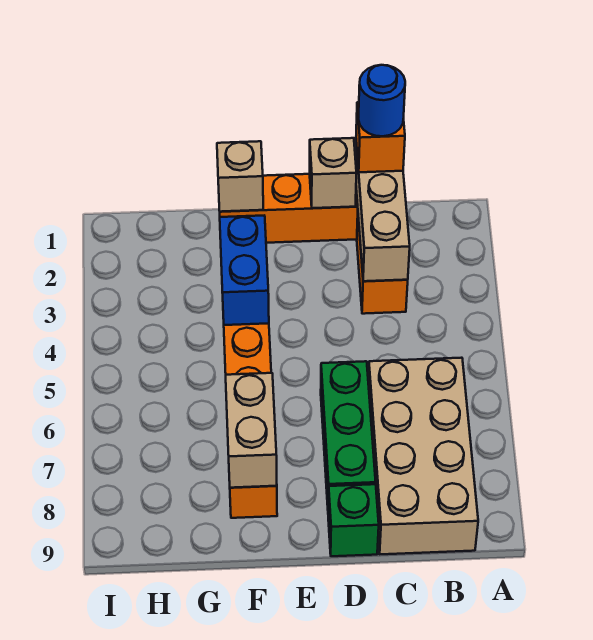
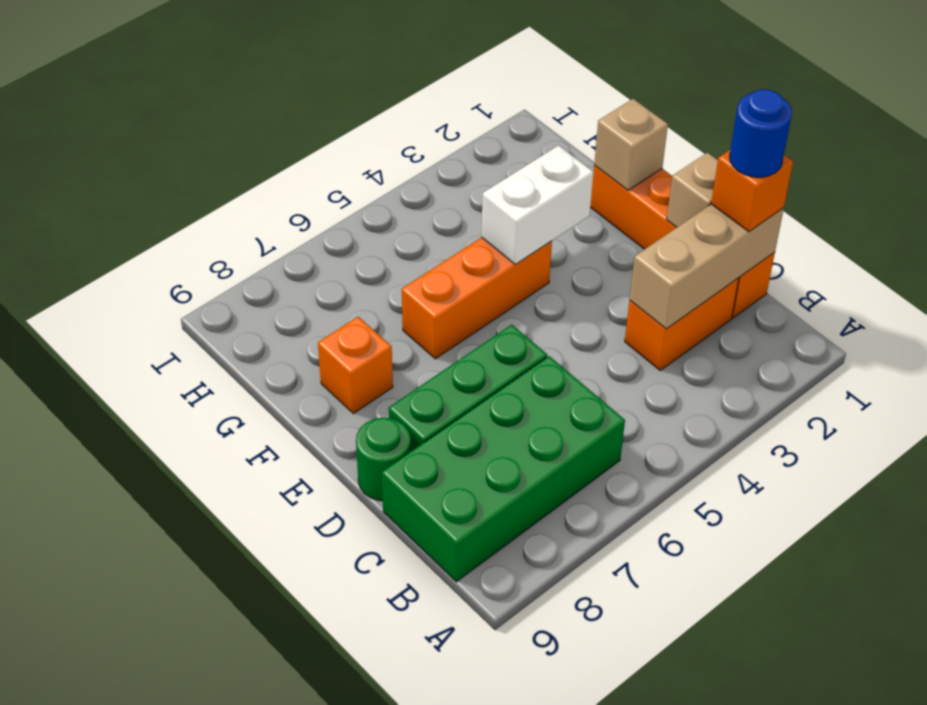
tan 2x4 brick [368,358,478,554] -> green 2x4 brick [382,356,625,582]
green 1x1 brick [328,484,379,556] -> green 1x1 round brick [356,418,411,501]
blue 1x2 brick [220,216,269,325] -> white 1x2 brick [482,145,593,265]
tan 1x2 brick [226,373,277,488] -> none

